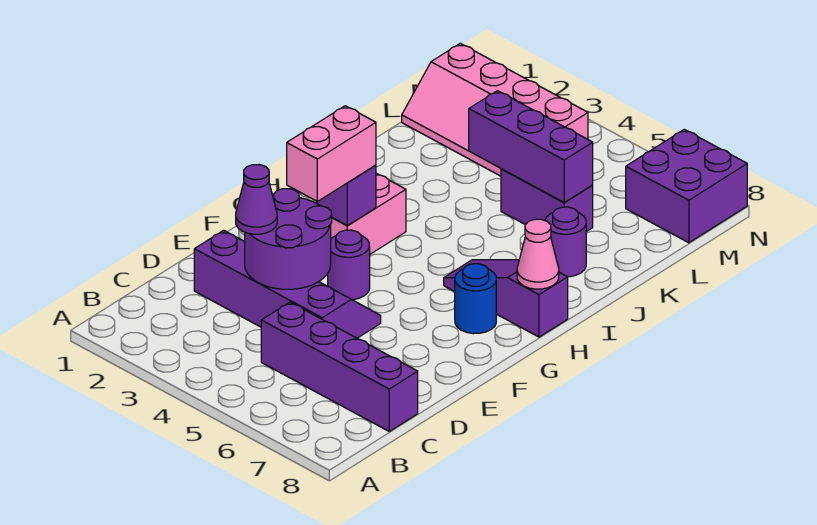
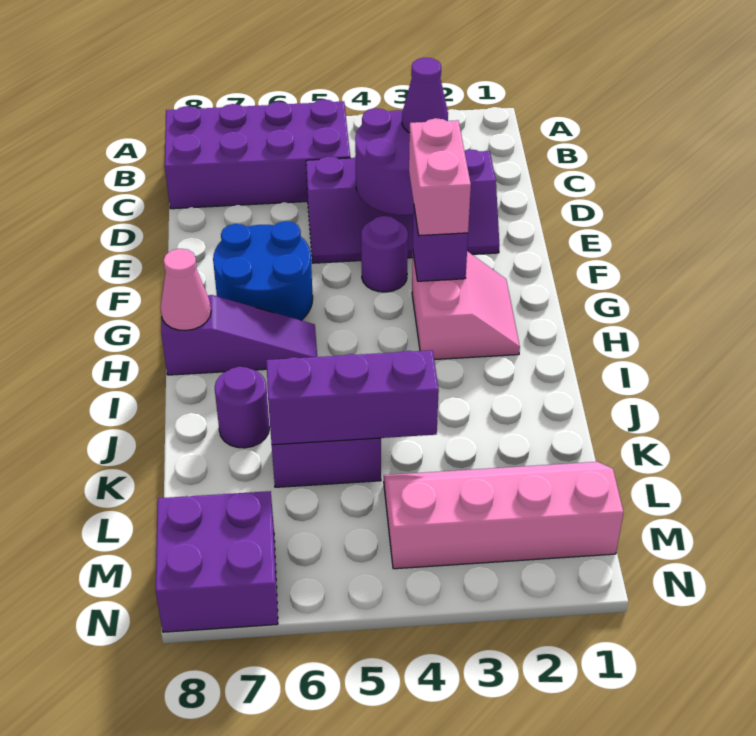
purple 1x4 brick [261,302,418,431] -> purple 2x4 brick [165,100,350,209]
blue 1x1 round brick [455,264,496,334] -> blue 2x2 round brick [213,221,313,320]

